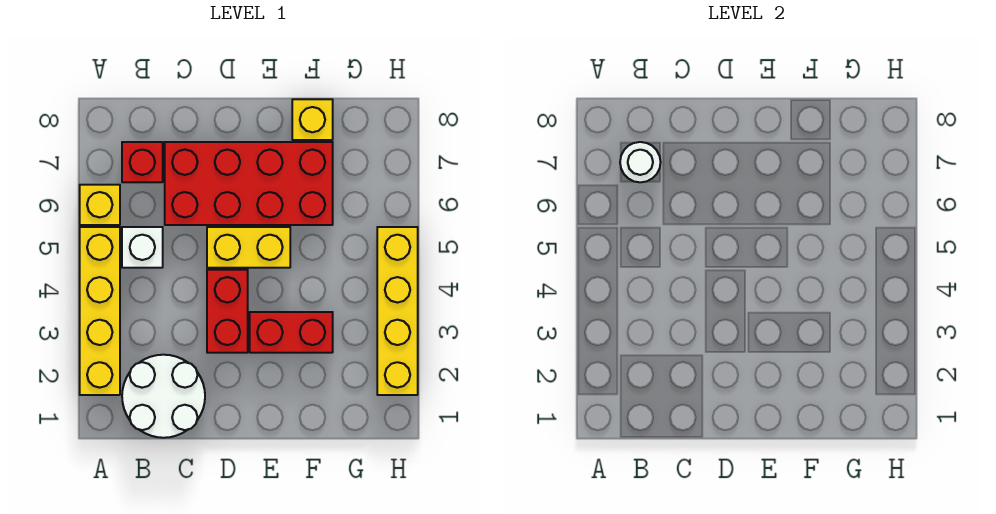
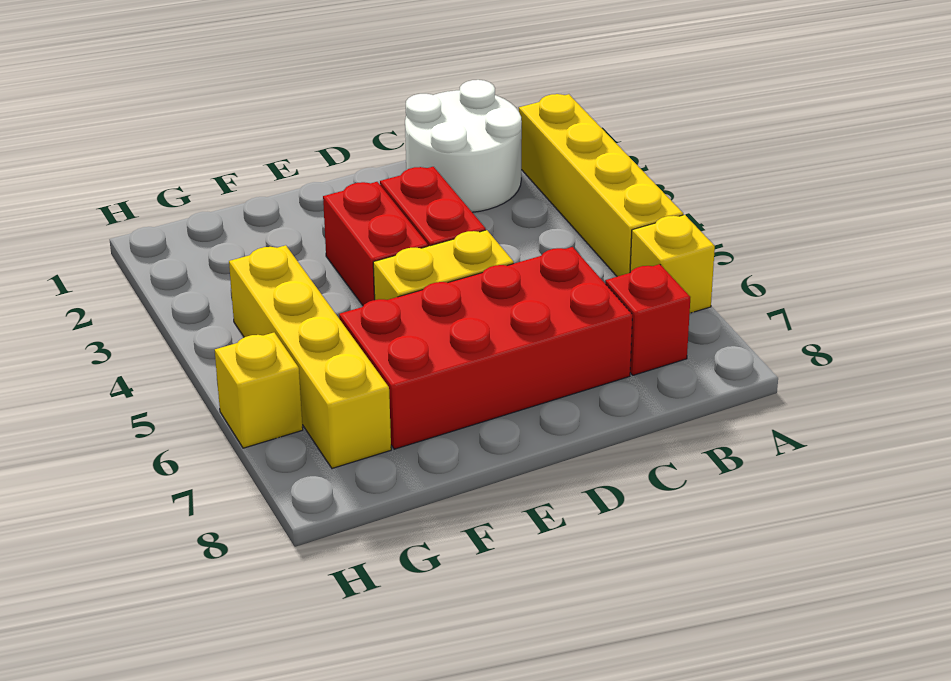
white 1x1 brick [122,227,163,268] -> none
white 1x1 round brick [620,142,661,182] -> none
red 1x2 brick [250,312,333,353] -> red 1x2 brick turned to [323,182,428,305]
yellow 1x1 brick [292,99,333,140] -> yellow 1x1 brick moved to [215,333,303,448]
yellow 1x4 brick [377,227,418,395] -> yellow 1x4 brick moved to [229,245,391,468]

